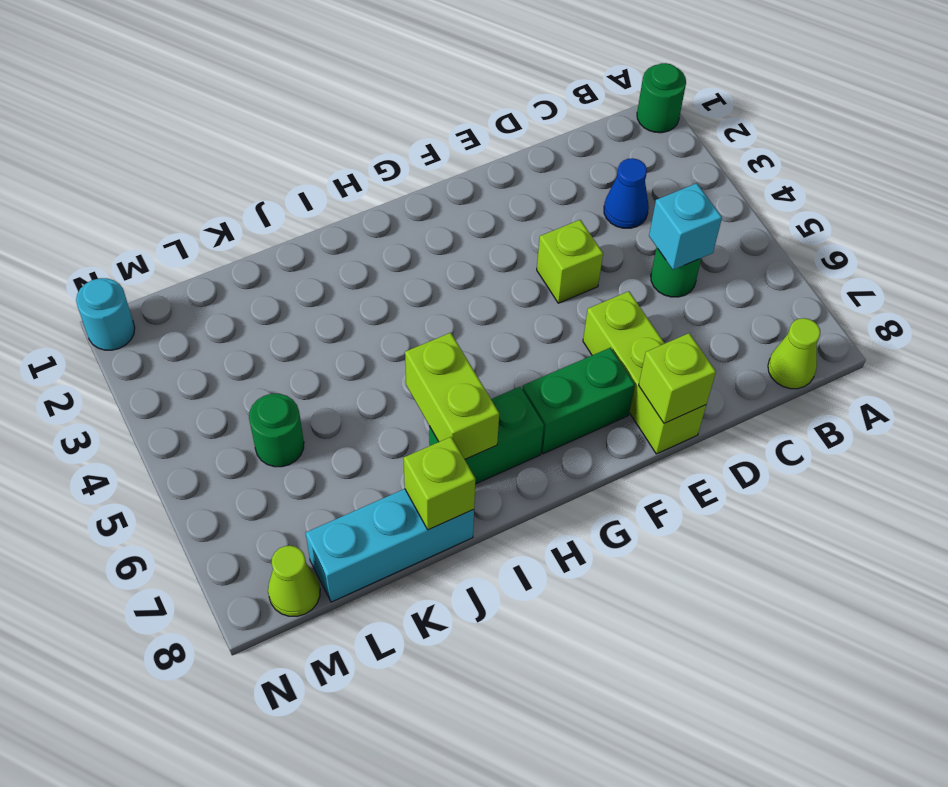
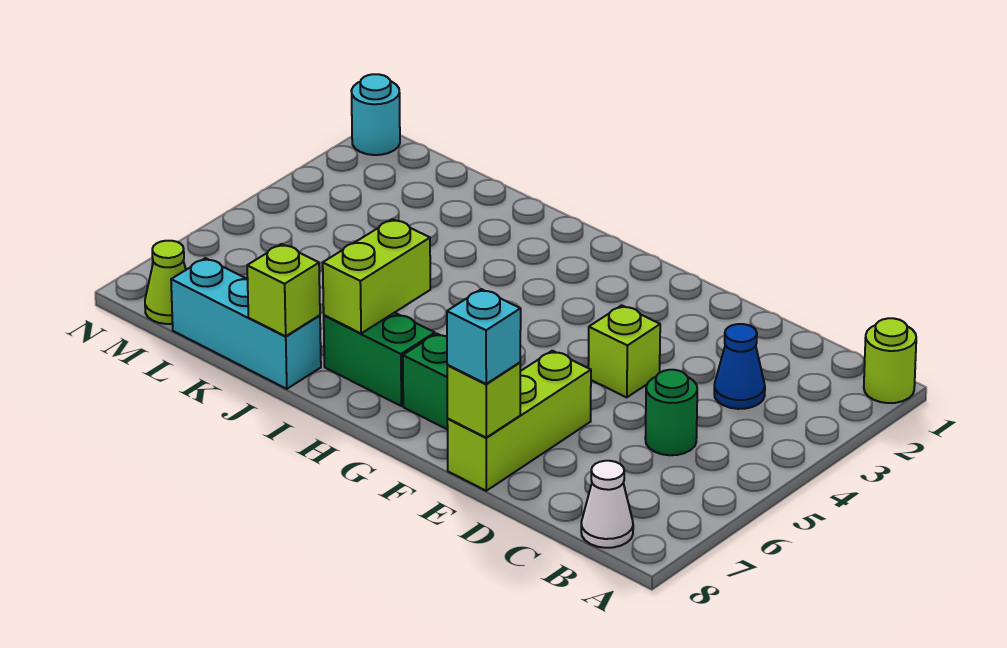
green 1x1 round brick [637,63,686,133] -> lime 1x1 round brick [864,318,916,403]
lime 1x1 cone [768,318,820,389] -> white 1x1 cone [581,461,633,548]
cyan 1x1 brick [649,183,722,270] -> cyan 1x1 brick moved to [447,289,521,384]
green 1x1 round brick [249,394,304,467] -> none

